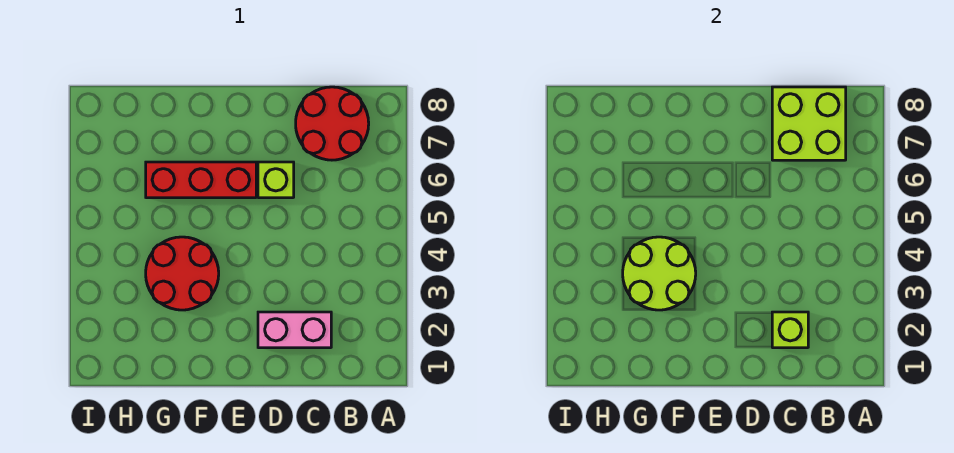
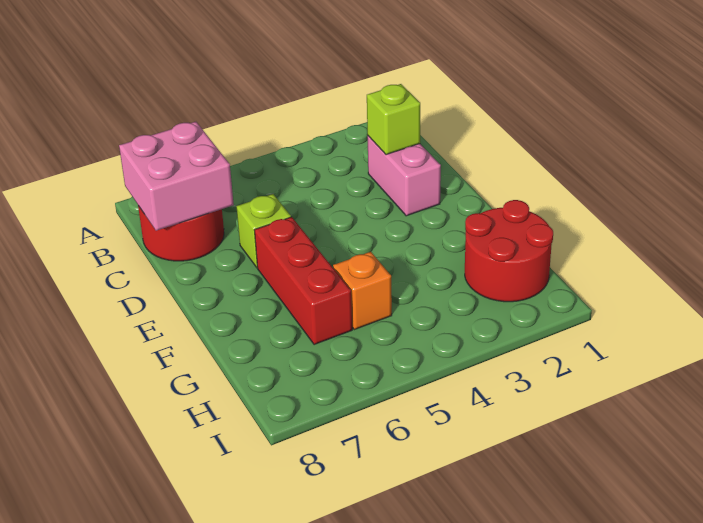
lime 2x2 brick [772,87,846,160] -> pink 2x2 brick [119,122,234,231]
red 2x2 round brick [146,237,219,310] -> red 2x2 round brick moved to [465,200,553,302]
lime 2x2 round brick [623,237,696,310] -> none
none -> orange 1x1 brick [333,252,392,330]

